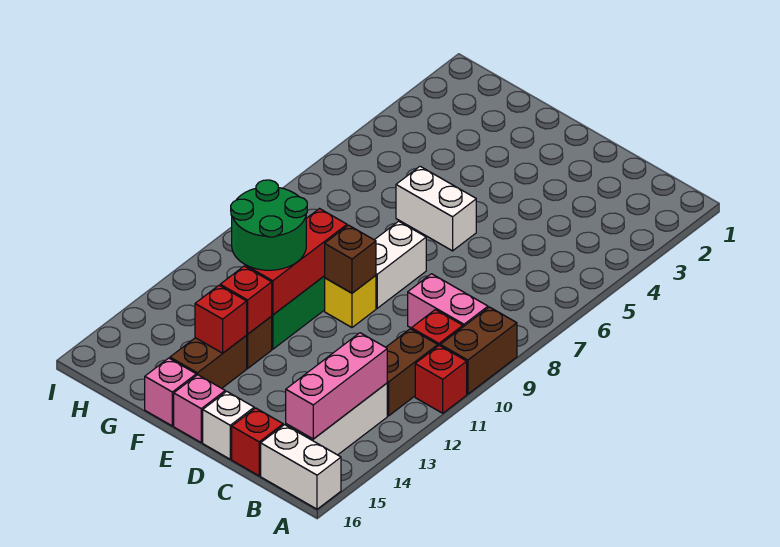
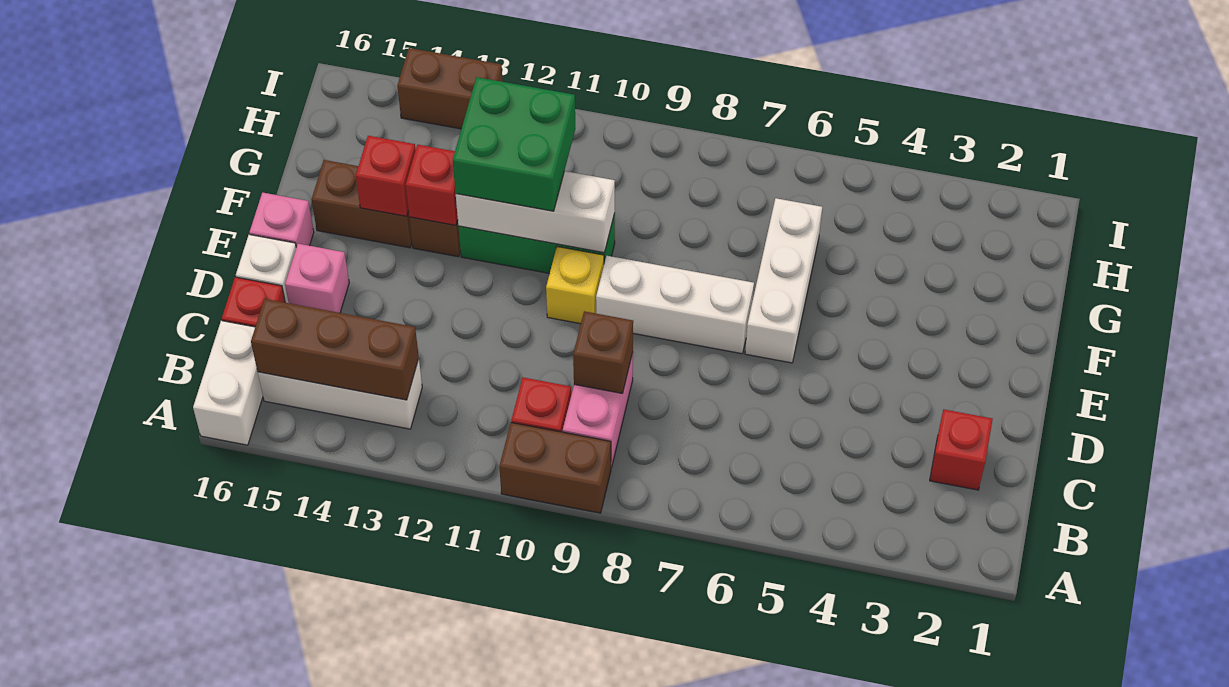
red 1x1 brick [415,346,467,413] -> red 1x1 brick moved to [930,409,993,490]
brown 1x2 brick [386,329,438,416] -> brown 1x2 brick moved to [397,48,503,129]
pink 1x3 brick [286,333,387,439] -> brown 1x3 brick [251,299,419,400]
white 1x2 brick [396,166,476,251] -> white 1x3 brick [745,198,822,363]
white 1x2 brick [375,221,426,308] -> white 1x3 brick [596,256,754,354]
brown 1x1 brick [325,225,376,293] -> brown 1x1 brick moved to [573,311,633,394]
red 1x3 brick [245,209,347,315] -> white 1x3 brick [456,171,615,253]
green 2x2 round brick [231,180,307,270] -> green 2x2 brick [453,77,576,211]
pink 1x1 brick [145,358,196,426] -> pink 1x1 brick moved to [285,244,349,313]

